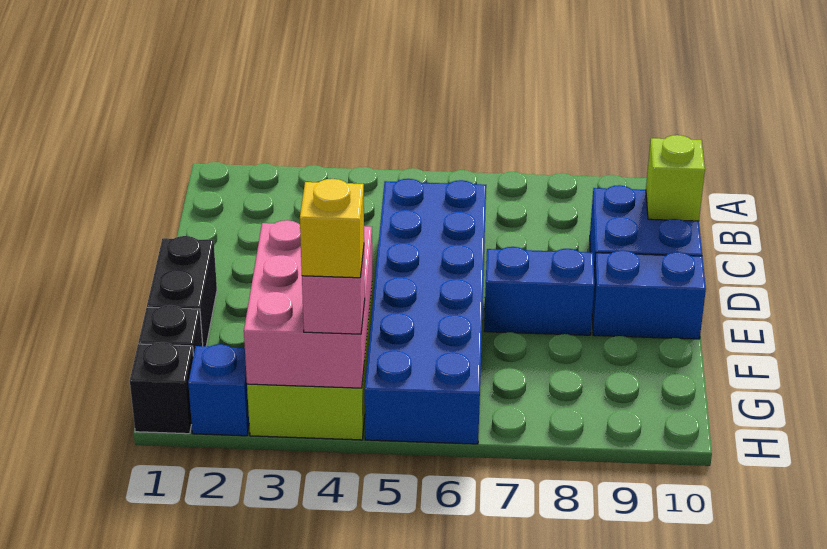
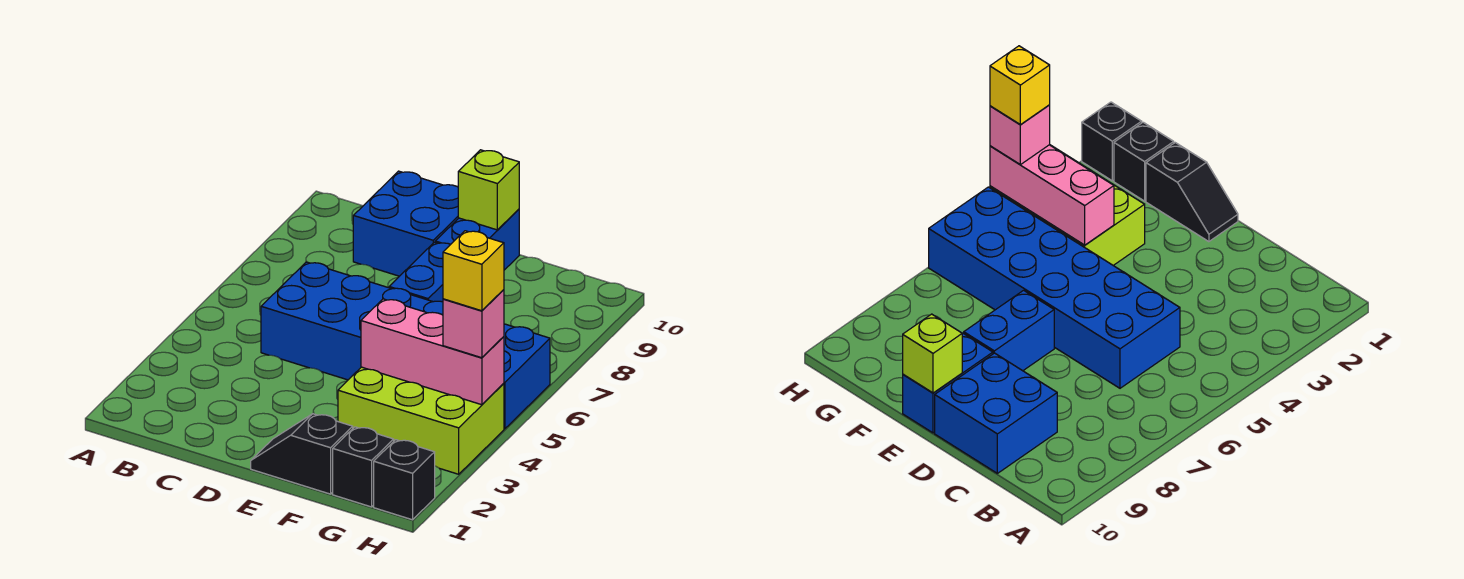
lime 1x1 brick [646,135,705,221] -> lime 1x1 brick moved to [458,150,519,230]
black 1x2 brick [147,236,217,346] -> black 1x2 slope [251,414,353,494]
pink 2x3 brick [244,220,372,388] -> pink 1x3 brick [361,299,504,405]
blue 1x1 brick [188,344,249,436] -> none

